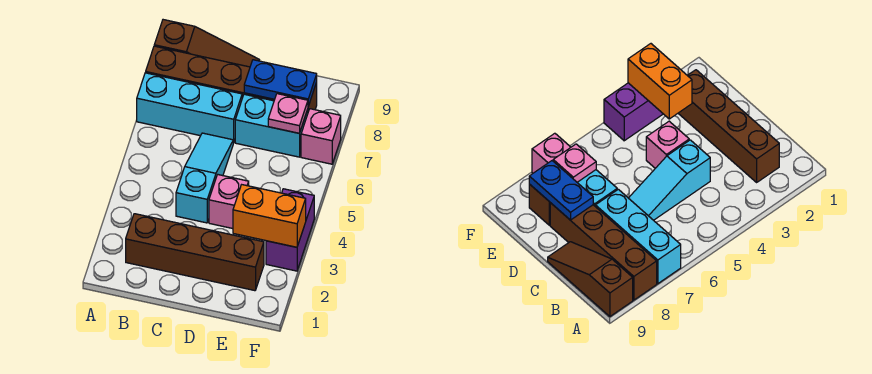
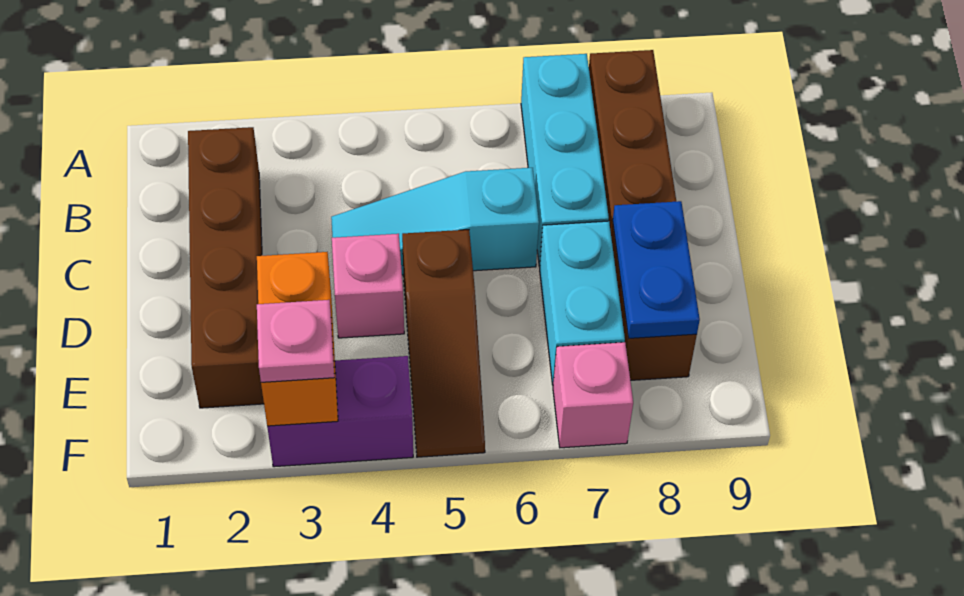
brown 1x3 slope [154,20,260,67] -> brown 1x3 slope moved to [402,230,485,457]
cyan 1x3 slope [176,133,233,223] -> cyan 1x3 slope turned to [331,168,539,275]
pink 1x1 plate [268,94,308,133] -> pink 1x1 plate moved to [257,300,334,382]

